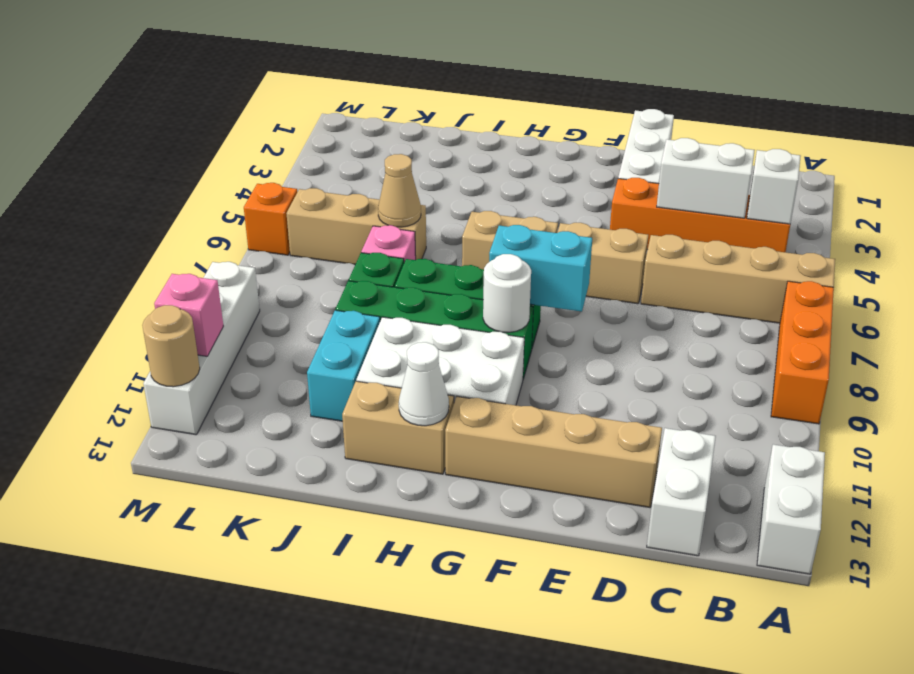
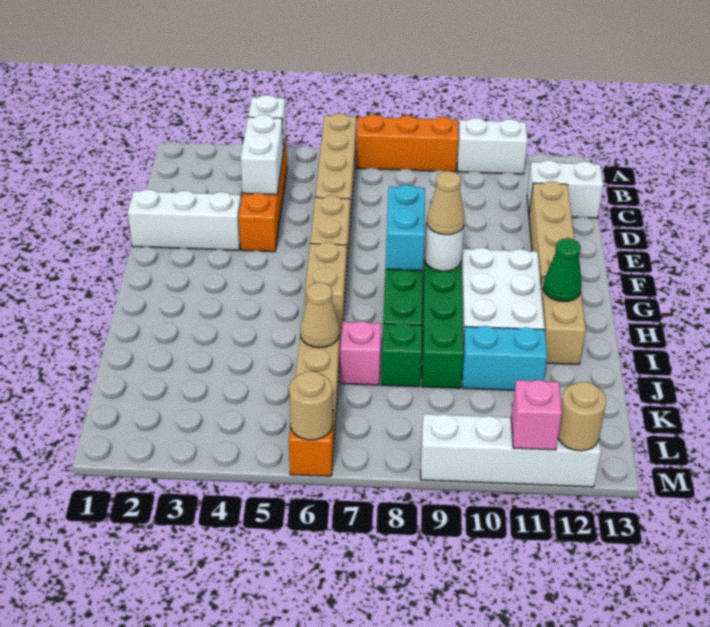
white 1x2 brick [757,444,825,574] -> white 1x2 brick moved to [457,118,528,174]
none -> tan 1x1 cone [427,171,465,235]
white 1x1 cone [399,342,449,426] -> green 1x1 cone [543,238,582,302]
none -> tan 1x1 round brick [289,371,333,440]

